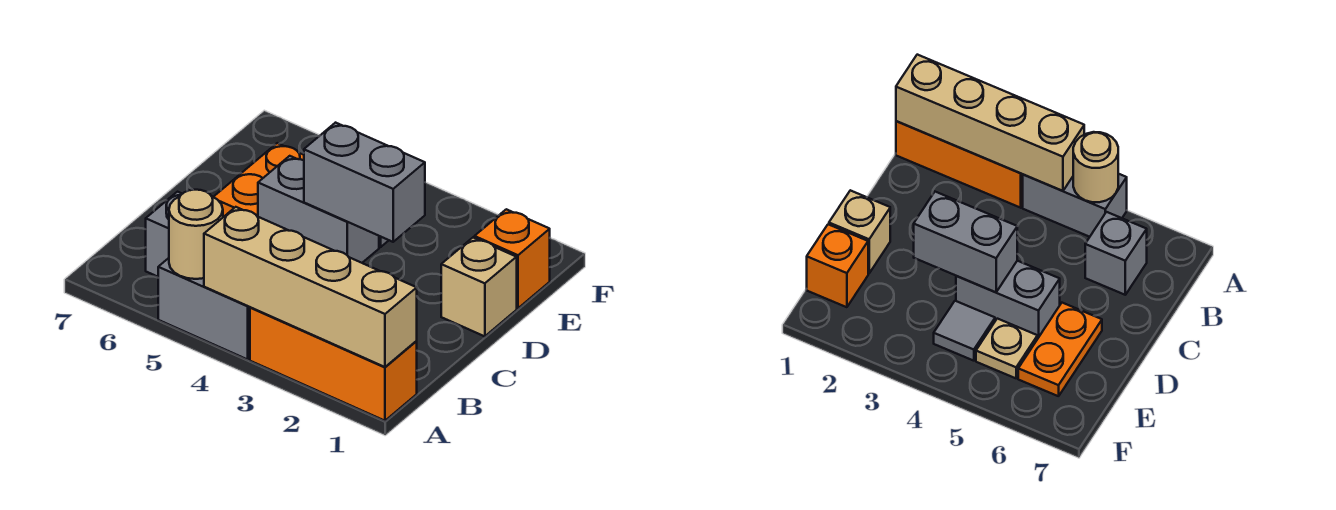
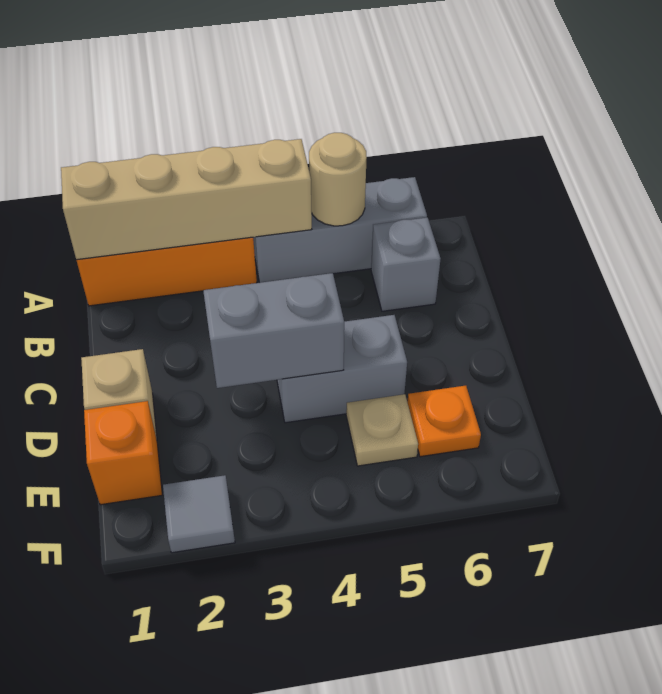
grey 1x2 brick [158,258,250,359] -> grey 1x3 brick [253,177,427,283]
orange 1x2 plate [214,143,304,217] -> orange 1x1 plate [407,386,481,457]
grey 1x1 tile [934,301,995,361] -> grey 1x1 tile moved to [163,475,235,553]

